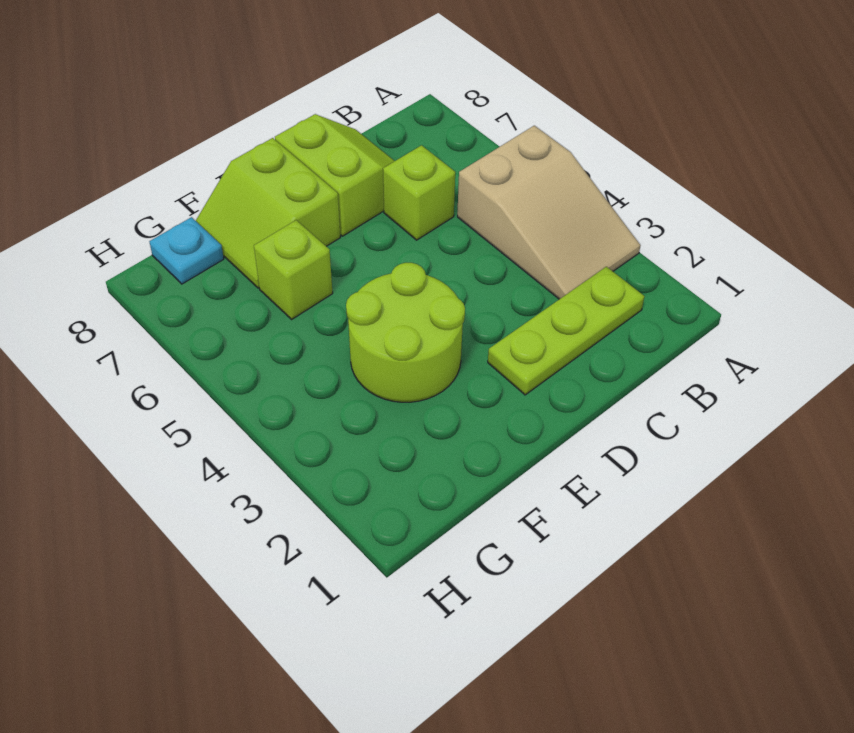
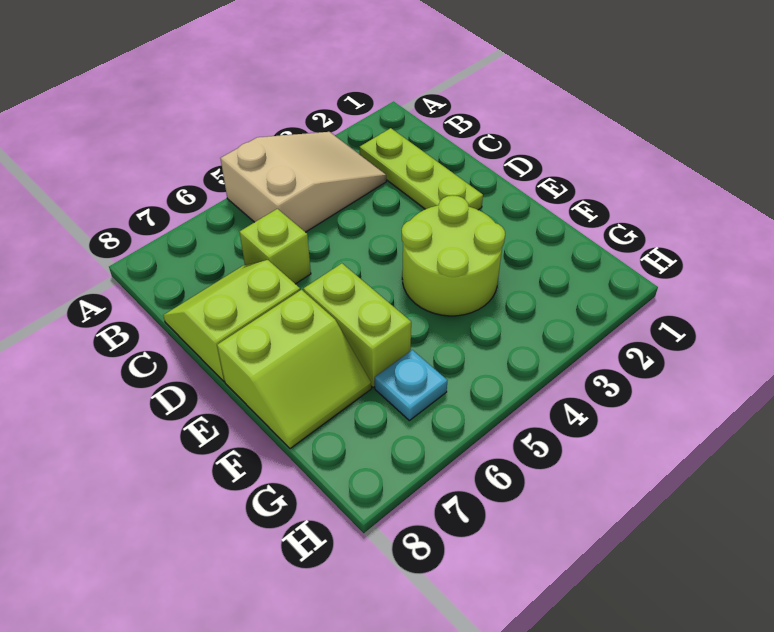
lime 1x1 brick [254,220,333,319] -> lime 1x2 brick [304,263,411,388]
cyan 1x1 plate [150,217,224,284] -> cyan 1x1 plate moved to [375,350,447,421]

